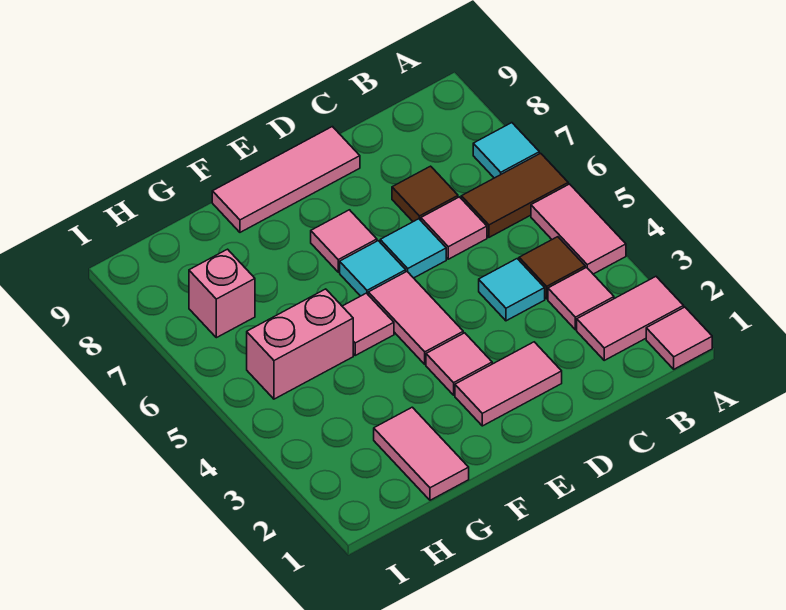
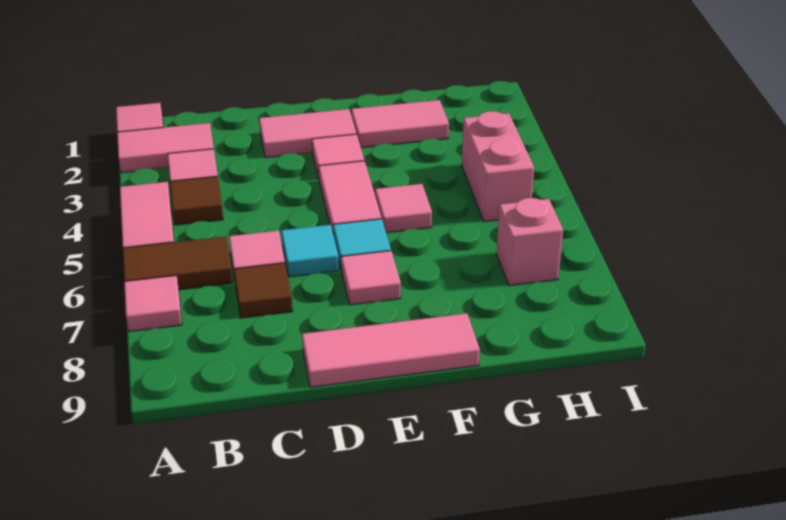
cyan 1x1 tile [473,123,539,178] -> pink 1x1 tile [124,275,182,332]
cyan 1x1 tile [479,259,545,321] -> none
pink 1x2 tile [374,407,469,500] -> pink 1x2 tile turned to [351,100,449,148]
pink 1x2 brick [247,289,353,399] -> pink 1x2 brick turned to [462,111,534,222]

